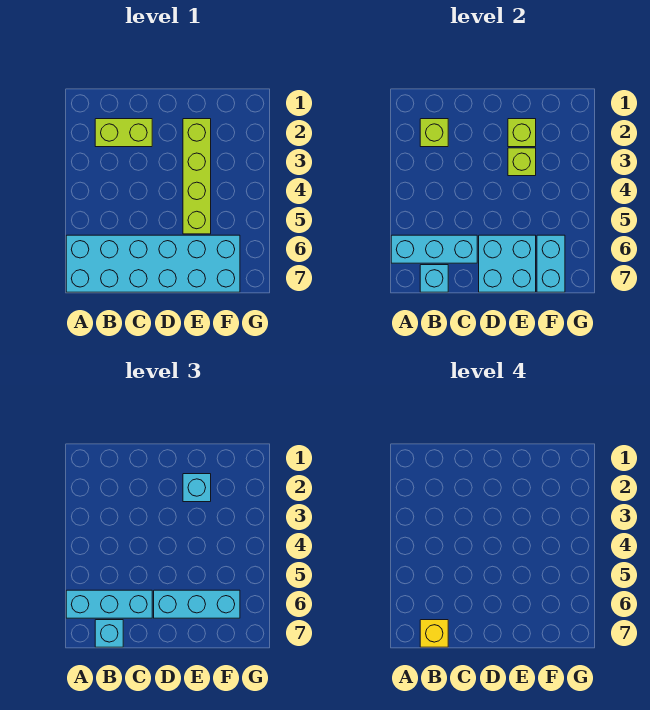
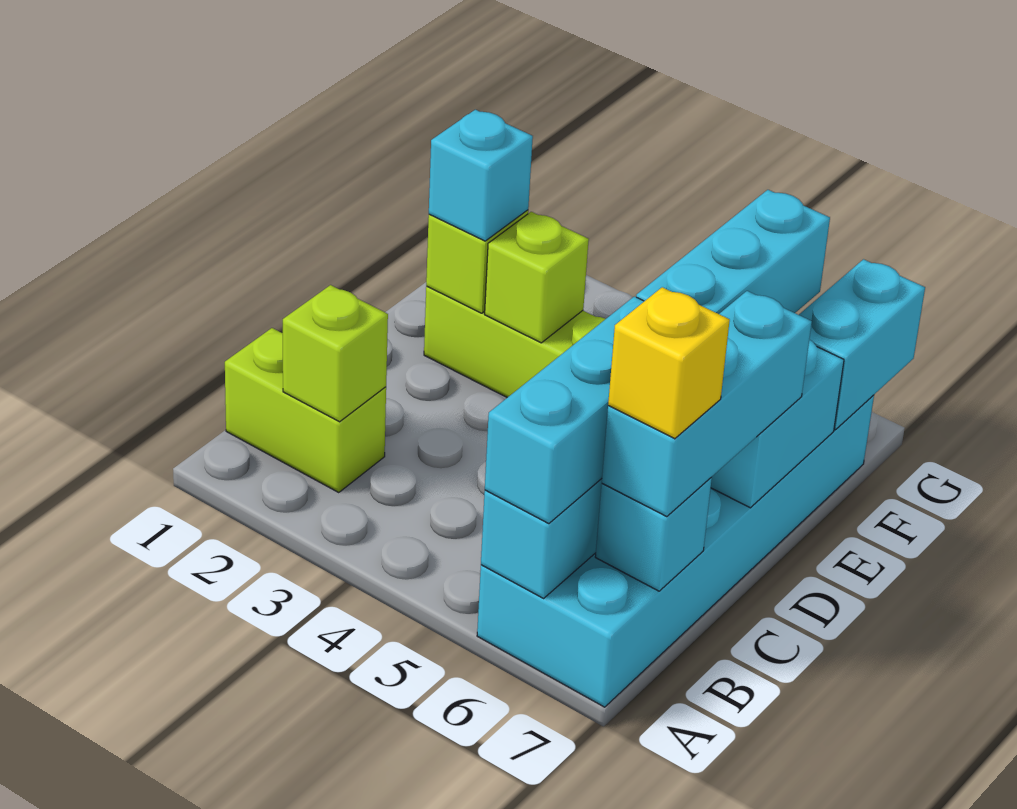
lime 1x2 brick [95,119,152,147] -> lime 1x2 brick turned to [225,328,386,493]
cyan 1x1 brick [95,620,123,647] -> cyan 1x3 brick [602,291,812,517]
cyan 1x2 brick [537,235,565,292] -> cyan 1x2 brick turned to [799,259,925,430]

